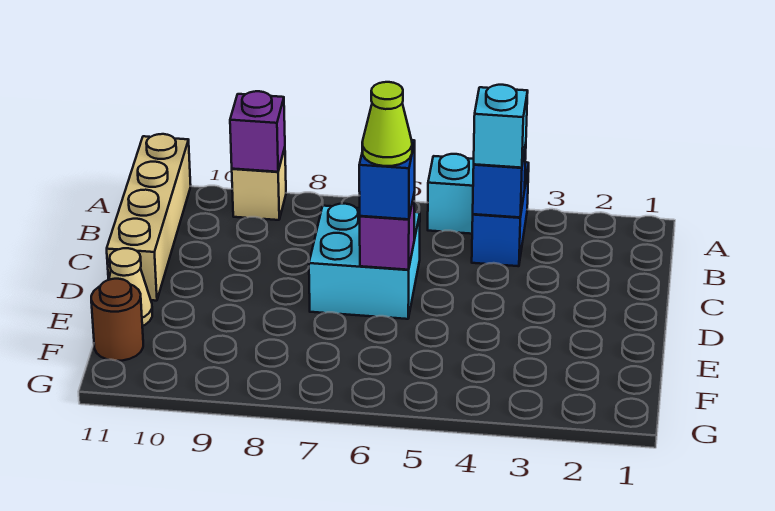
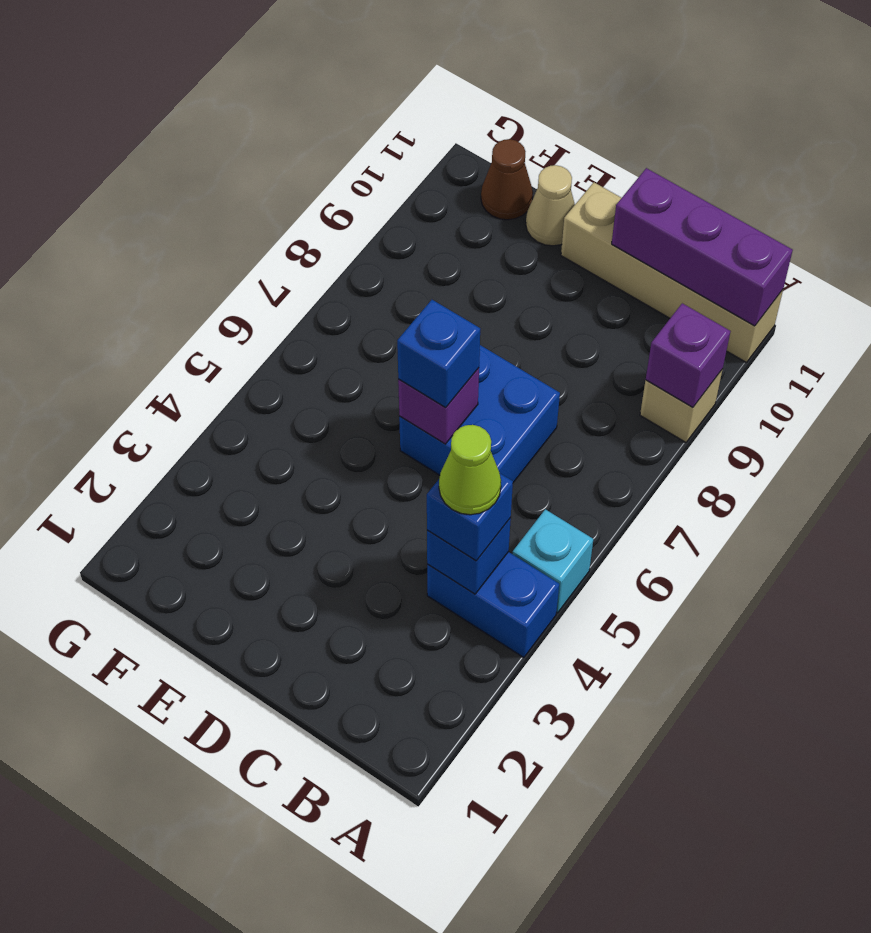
none -> purple 1x3 brick [612,168,793,326]
cyan 1x1 brick [474,85,528,168] -> blue 1x1 brick [427,474,513,561]
cyan 2x2 brick [309,204,420,319] -> blue 2x2 brick [399,345,560,483]
lime 1x1 cone [362,82,412,166] -> lime 1x1 cone moved to [439,425,501,515]
brown 1x1 round brick [91,279,143,361] -> brown 1x1 cone [481,139,533,220]

